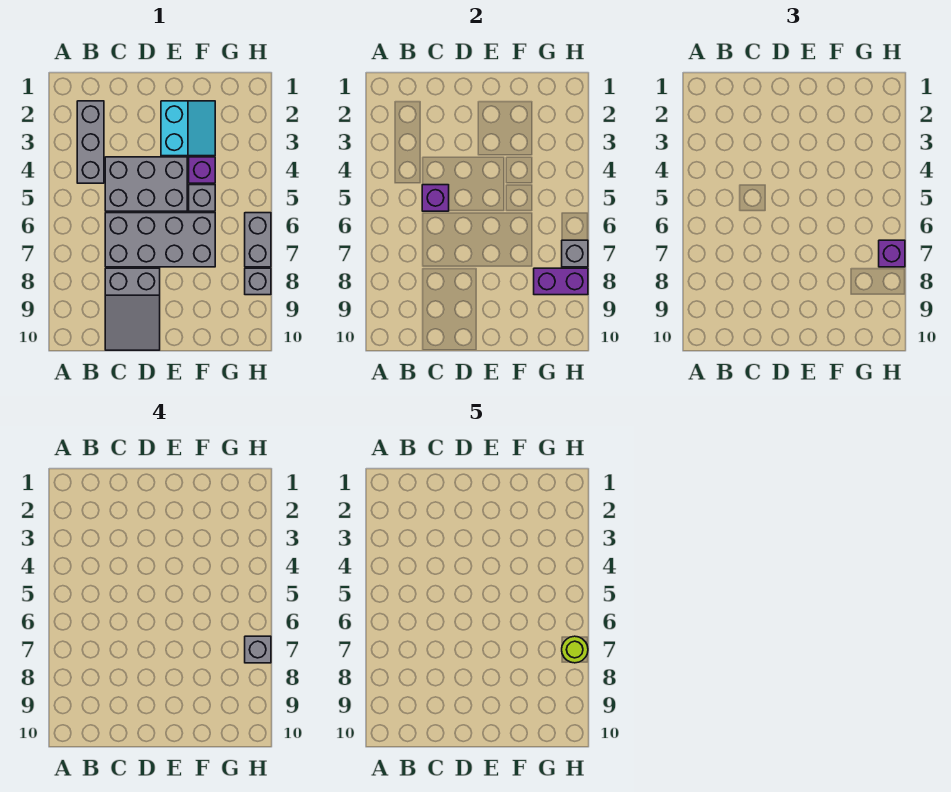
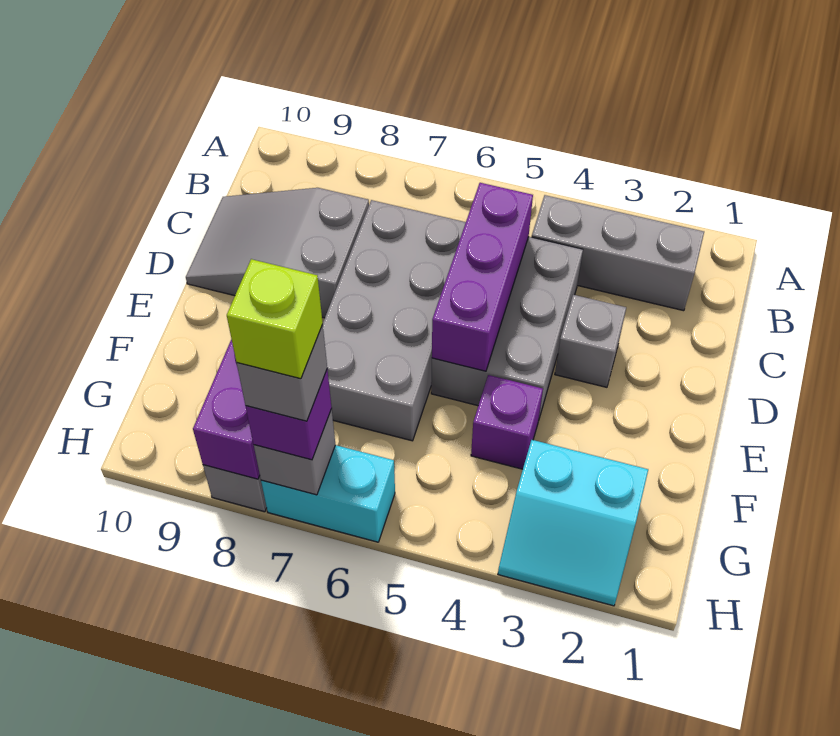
purple 1x1 brick [422,185,449,211] -> purple 1x3 brick [432,183,533,371]
cyan 2x2 slope [161,101,215,156] -> cyan 2x2 slope moved to [498,440,648,606]
grey 1x1 brick [189,185,215,211] -> grey 1x1 brick moved to [555,295,626,387]
grey 1x2 brick [245,213,271,267] -> cyan 1x2 brick [261,445,395,542]
lime 1x1 round brick [562,636,588,663] -> lime 1x1 brick [227,259,323,379]

